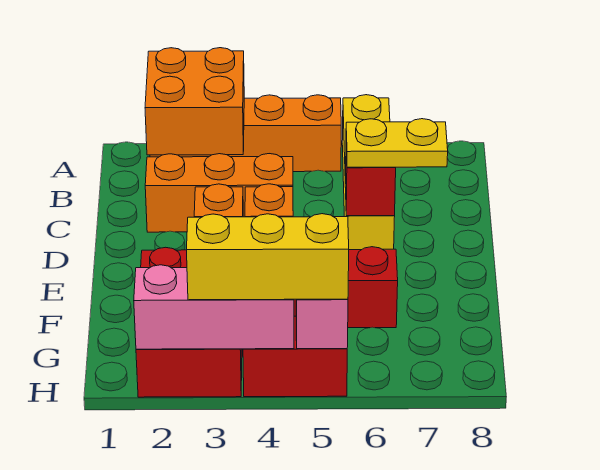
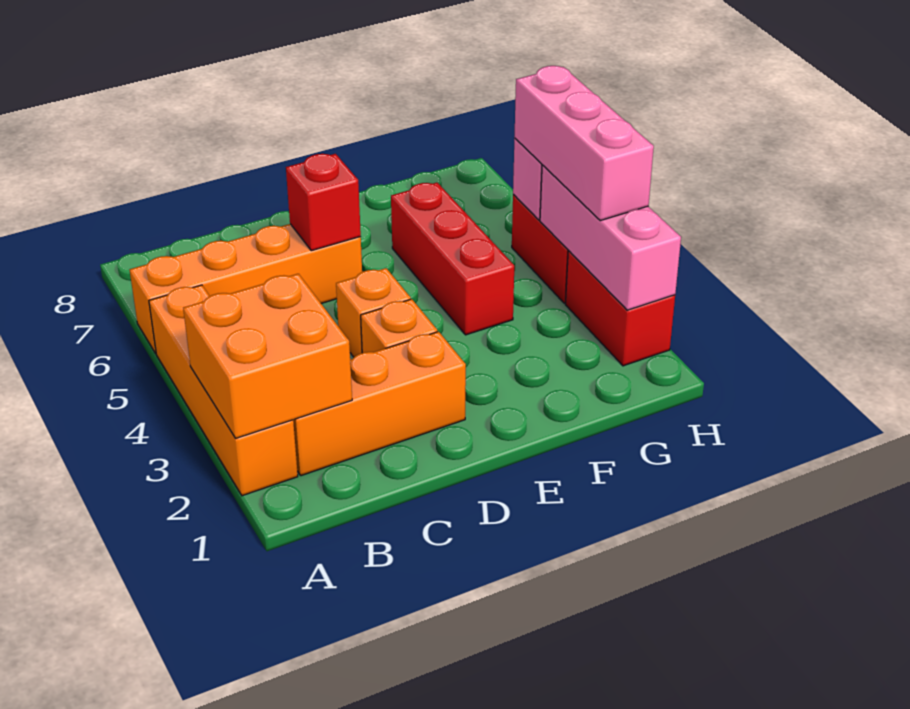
yellow 1x4 brick [342,95,395,250] -> orange 1x4 brick [130,224,362,353]
orange 1x3 brick [145,154,293,232] -> orange 1x3 brick turned to [293,332,466,476]
yellow 1x2 plate [346,119,448,168] -> none
red 2x3 brick [136,247,242,397] -> red 1x2 brick [565,251,675,366]
yellow 1x3 brick [187,214,349,300] -> pink 1x3 brick [514,66,654,221]

